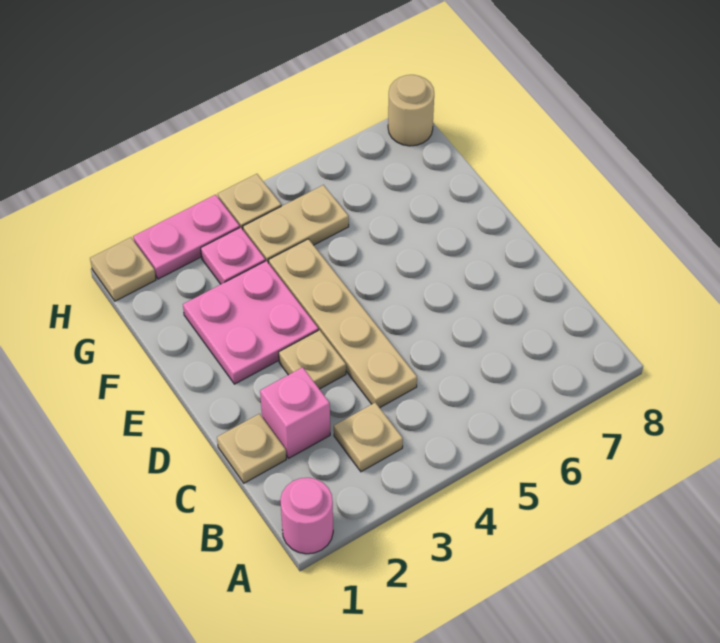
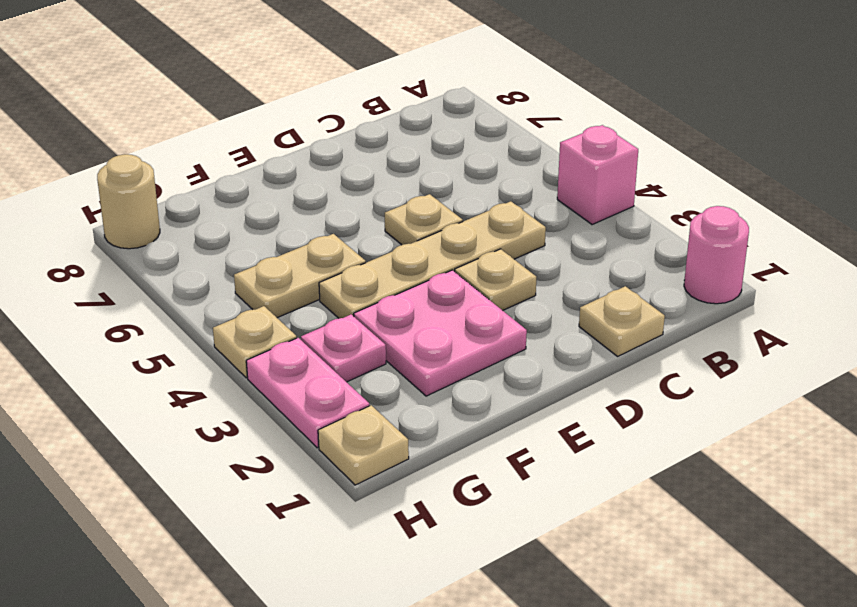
tan 1x1 plate [334,403,403,472] -> tan 1x1 plate moved to [385,194,463,245]
pink 1x1 brick [260,367,330,458] -> pink 1x1 brick moved to [557,125,638,225]
tan 1x2 plate [243,185,349,263] -> tan 1x2 plate turned to [234,234,366,318]

